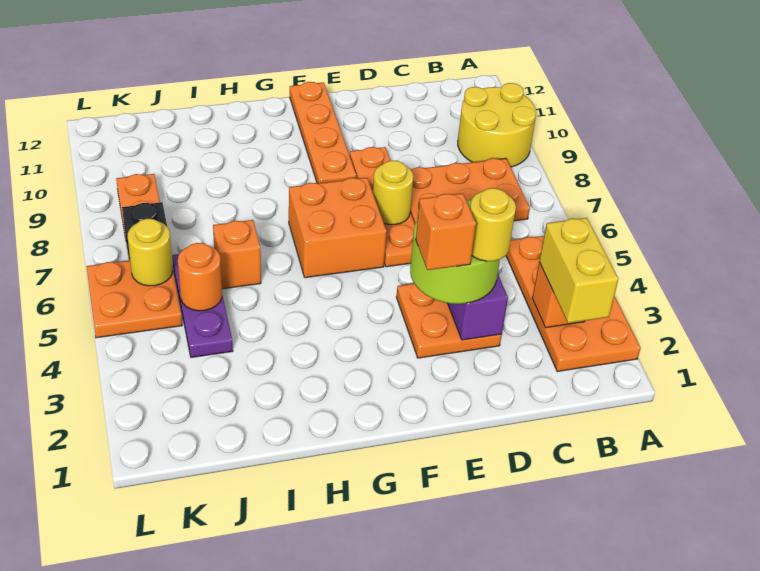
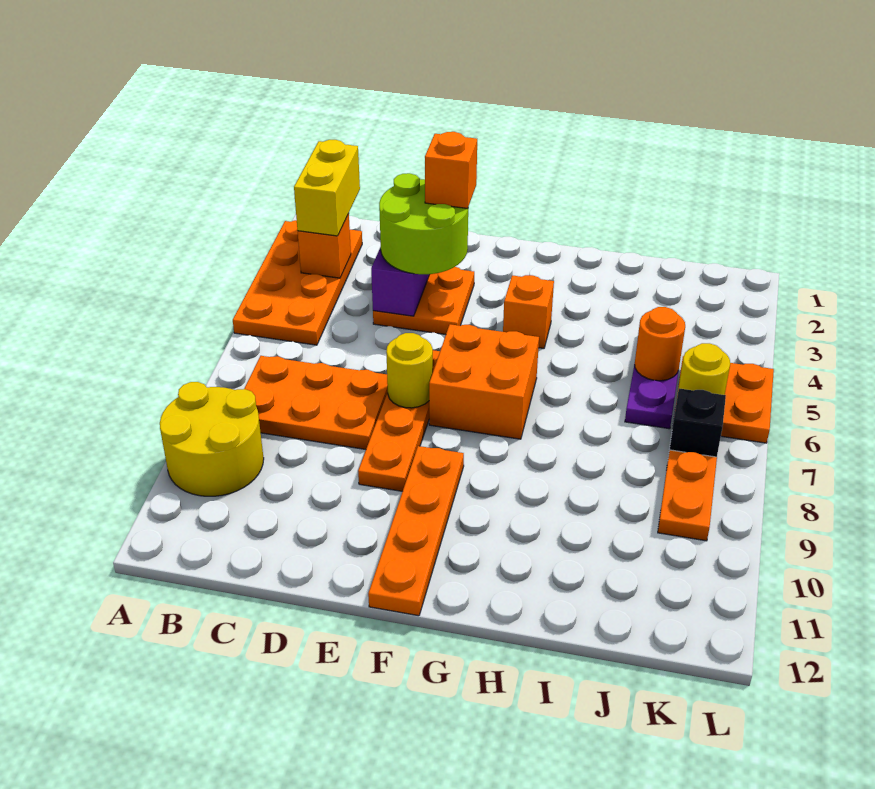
yellow 1x1 round brick [470,188,516,261] -> none
orange 1x1 brick [213,220,261,289] -> orange 1x1 brick moved to [503,275,554,348]

